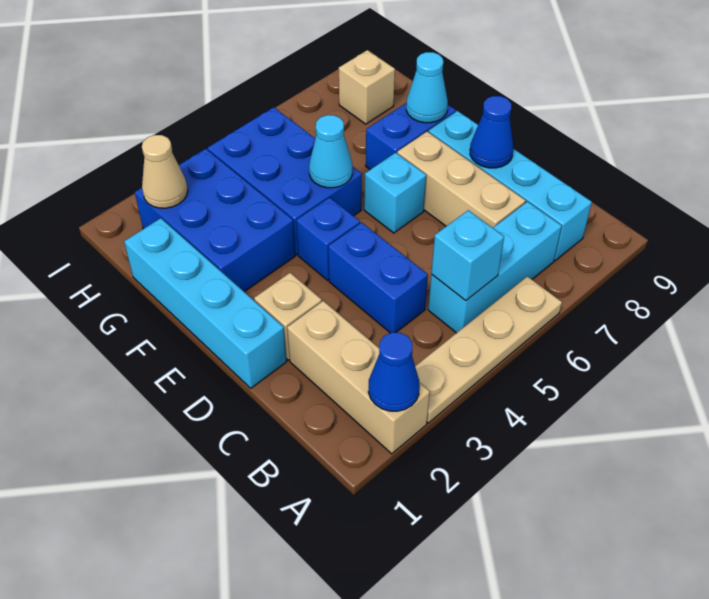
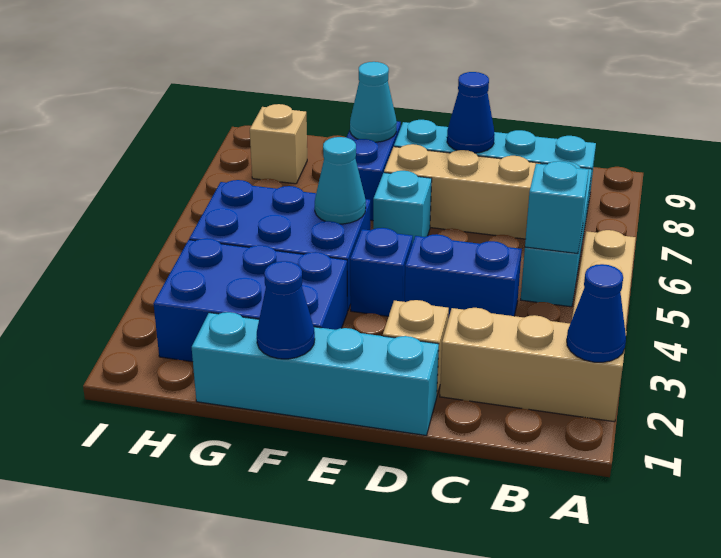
none -> blue 1x1 cone [257,261,315,359]
tan 1x1 cone [142,135,188,208] -> none

